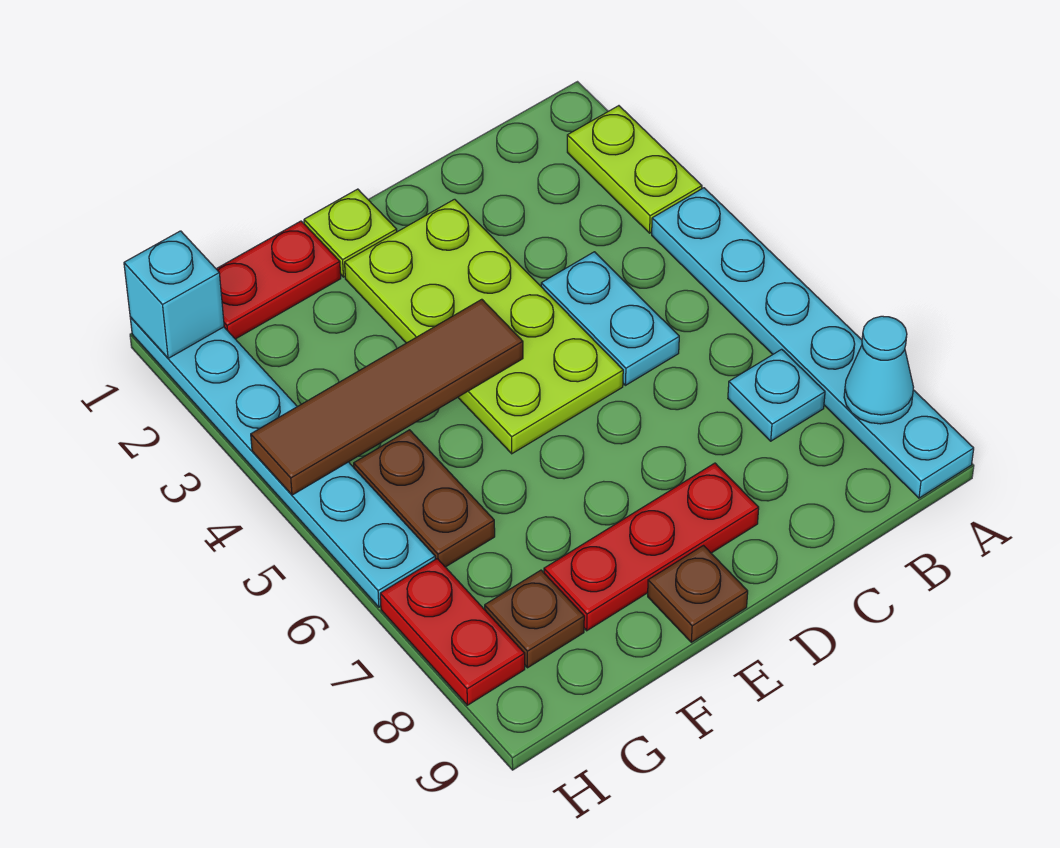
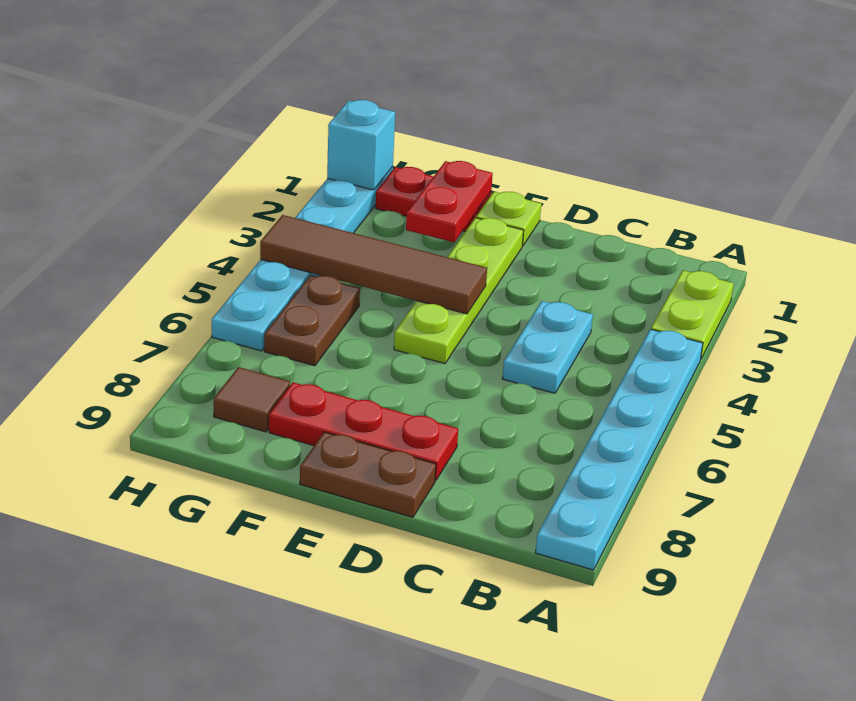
cyan 1x1 cone [844,316,914,424] -> none
cyan 1x1 plate [728,349,825,441] -> none
lime 2x4 plate [345,199,623,454] -> lime 1x4 plate [394,218,524,364]
brown 1x1 plate [648,546,748,642] -> brown 1x2 plate [300,432,436,517]
brown 1x1 plate [485,570,584,668] -> brown 1x1 tile [214,367,290,432]
red 1x2 plate [380,559,525,705] -> red 1x2 plate moved to [406,161,493,242]

